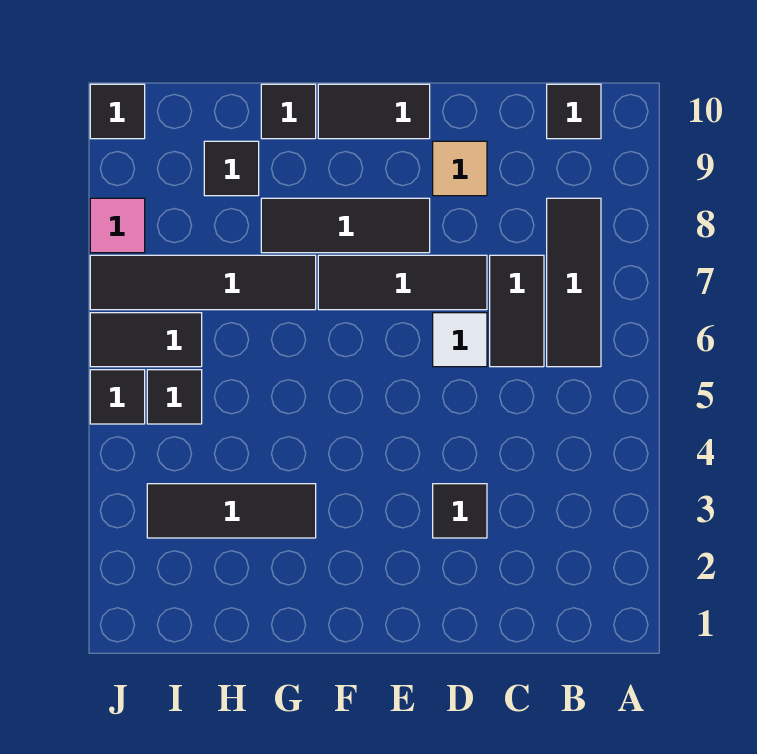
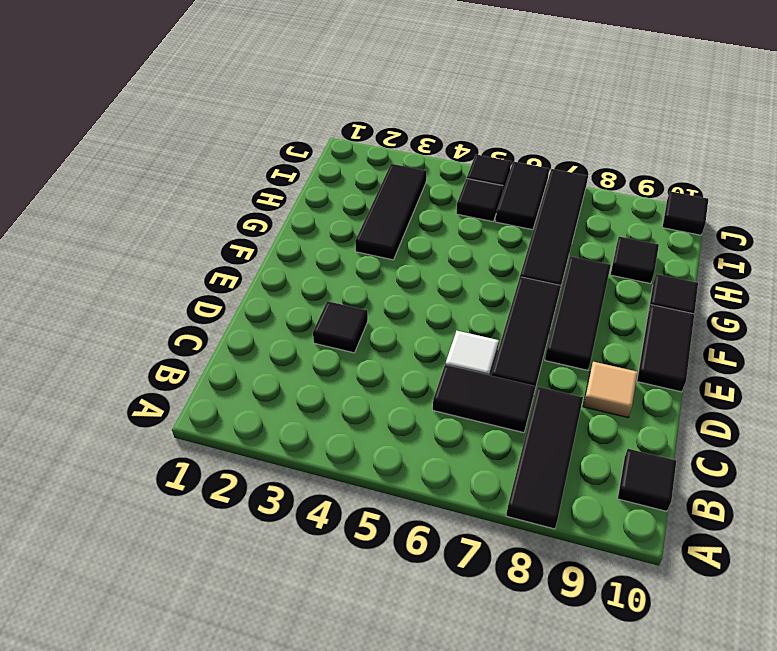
black 1x3 tile [547,198,601,367] -> black 1x3 tile turned to [506,387,583,529]
pink 1x1 tile [90,198,145,253] -> none

